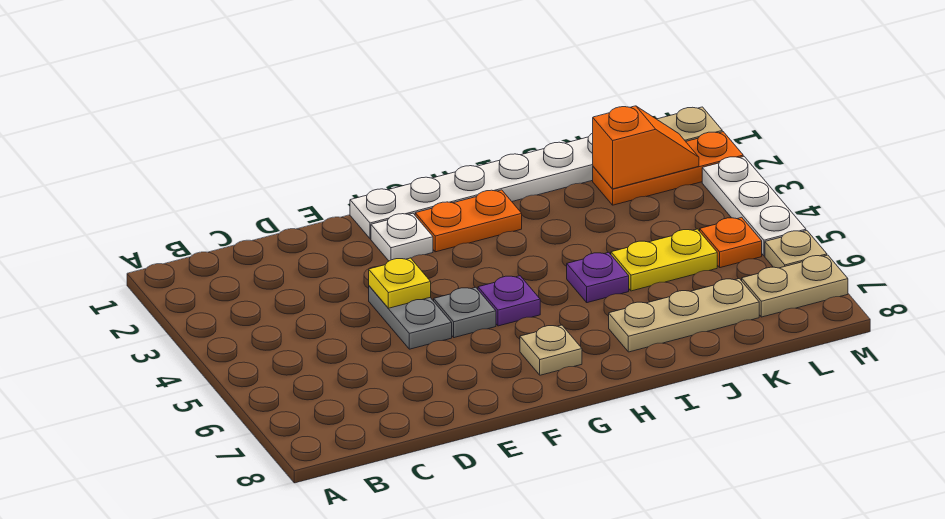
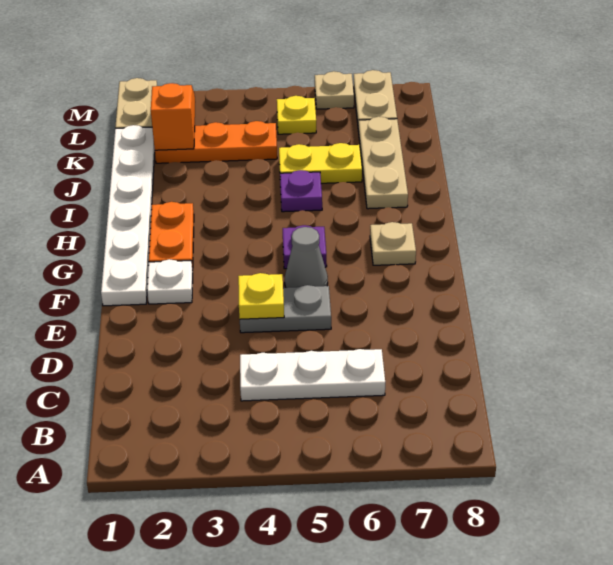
grey 1x1 plate [434,287,496,338] -> grey 1x1 cone [285,227,328,288]
yellow 1x2 plate [611,229,717,291] -> yellow 1x2 plate turned to [279,143,362,183]
orange 1x3 plate [593,132,743,205] -> orange 1x3 plate turned to [155,121,277,163]
orange 1x1 plate [700,217,762,268] -> yellow 1x1 plate [277,96,316,134]
white 1x3 plate [702,156,806,256] -> white 1x3 plate moved to [240,349,385,401]

